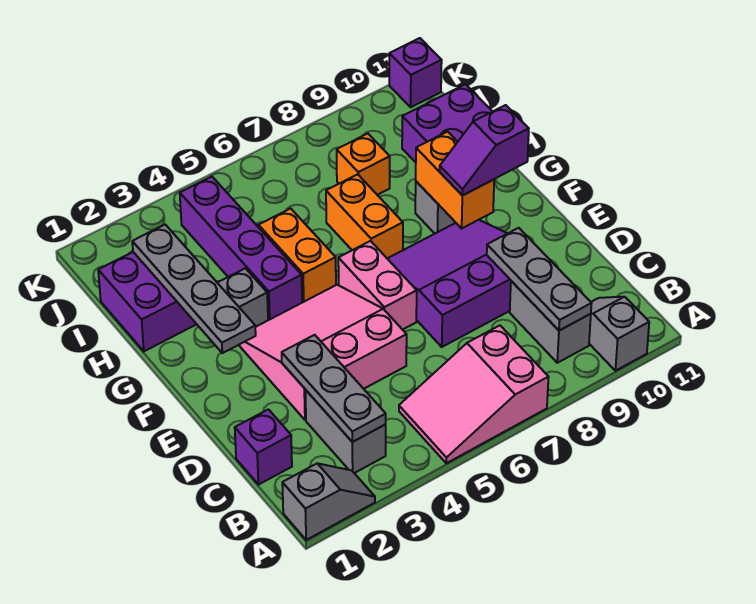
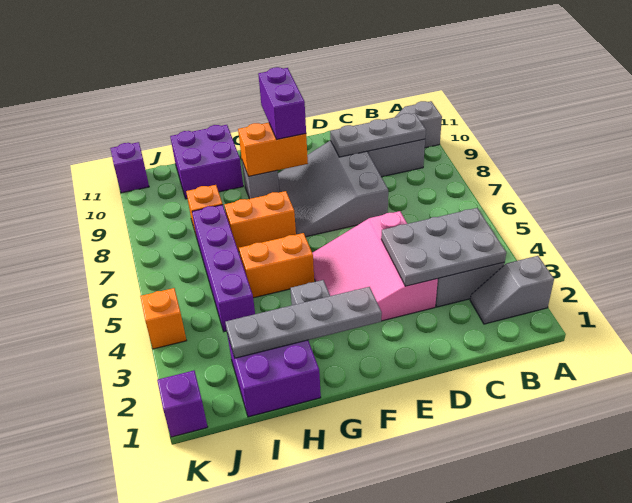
grey 1x2 slope [282,463,375,540] -> grey 1x2 slope turned to [470,256,554,324]
pink 2x3 slope [399,326,548,463] -> none
grey 1x3 plate [282,335,386,442] -> grey 2x3 plate [381,208,506,286]
purple 1x1 brick [235,409,292,485] -> purple 1x1 brick moved to [157,371,208,437]
purple 3x3 slope [387,220,511,347] -> grey 3x3 slope [278,141,388,237]
pink 1x2 brick [338,241,417,330] -> none
purple 1x2 slope [440,105,529,195] -> purple 1x2 brick [258,67,306,139]
purple 1x4 brick [180,177,302,320] -> purple 1x4 brick turned to [192,205,255,332]
none -> orange 1x1 brick [140,288,187,349]

